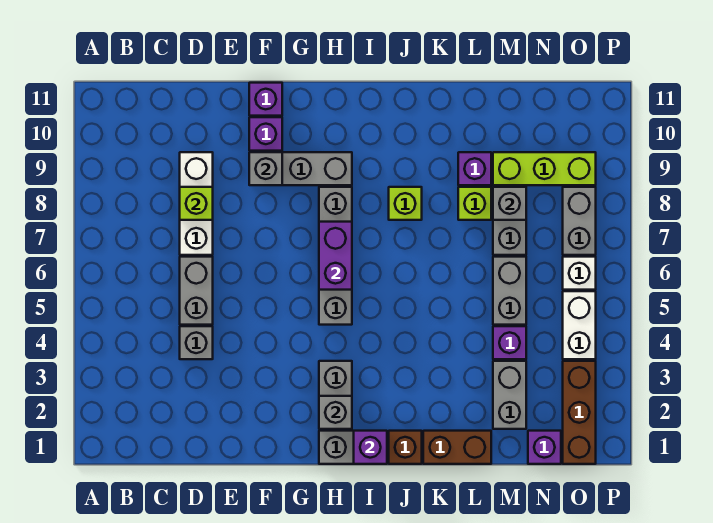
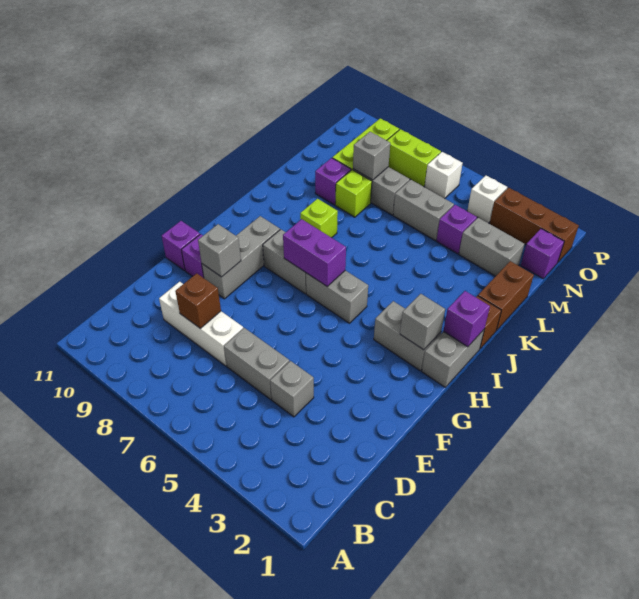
lime 1x1 brick [180,187,213,220] -> brown 1x1 brick [175,273,221,328]
white 1x2 brick [563,291,596,359] -> white 1x1 brick [467,176,507,223]
grey 1x2 brick [563,187,596,255] -> lime 1x2 brick [387,129,441,187]

